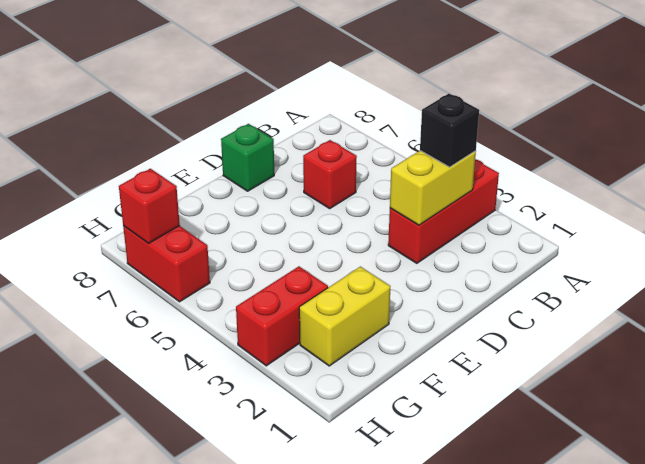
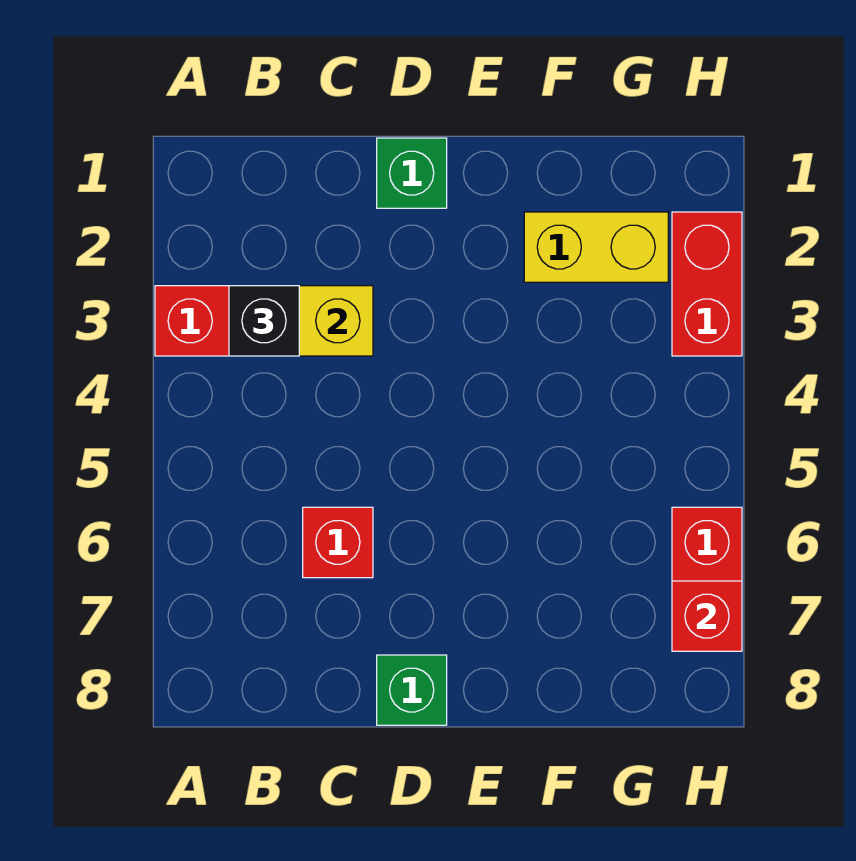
none -> green 1x1 brick [377,138,447,208]
red 1x2 brick [236,266,328,366] -> red 1x2 brick turned to [672,212,742,356]

